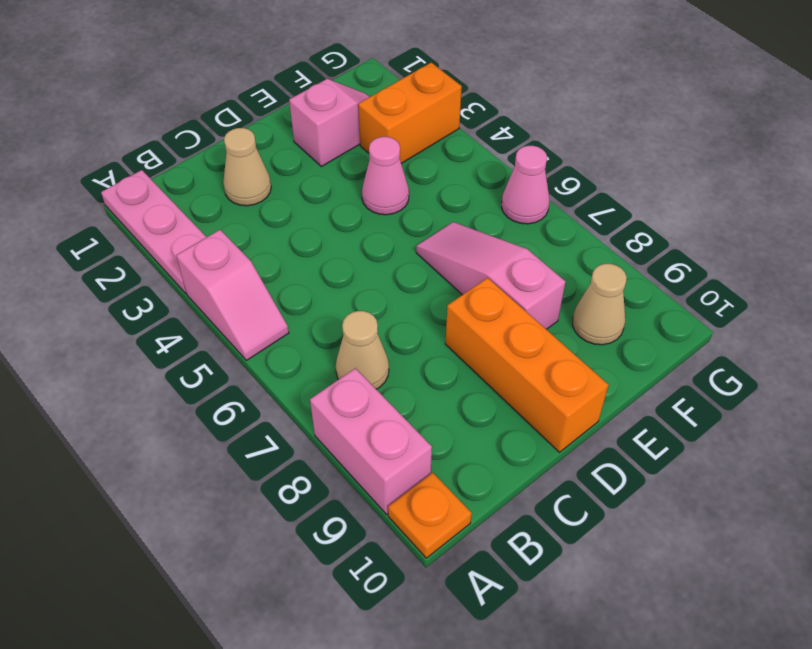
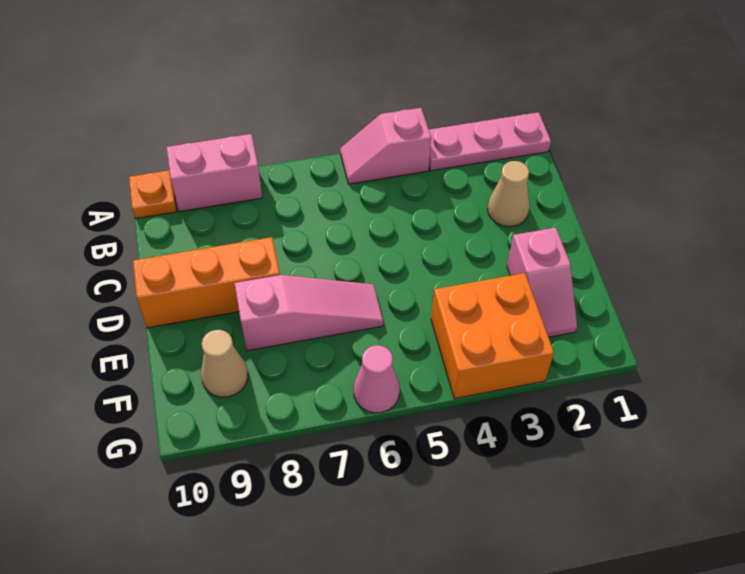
tan 1x1 cone [336,311,389,389] -> none
pink 1x1 cone [362,137,409,215] -> none
orange 1x2 brick [358,62,462,163] -> orange 2x2 brick [431,273,554,399]

